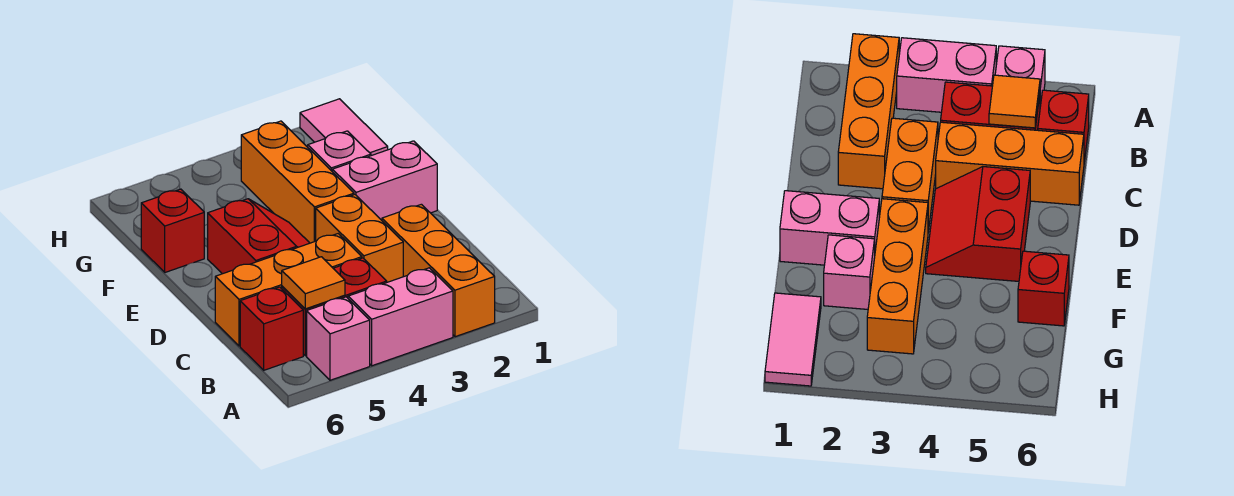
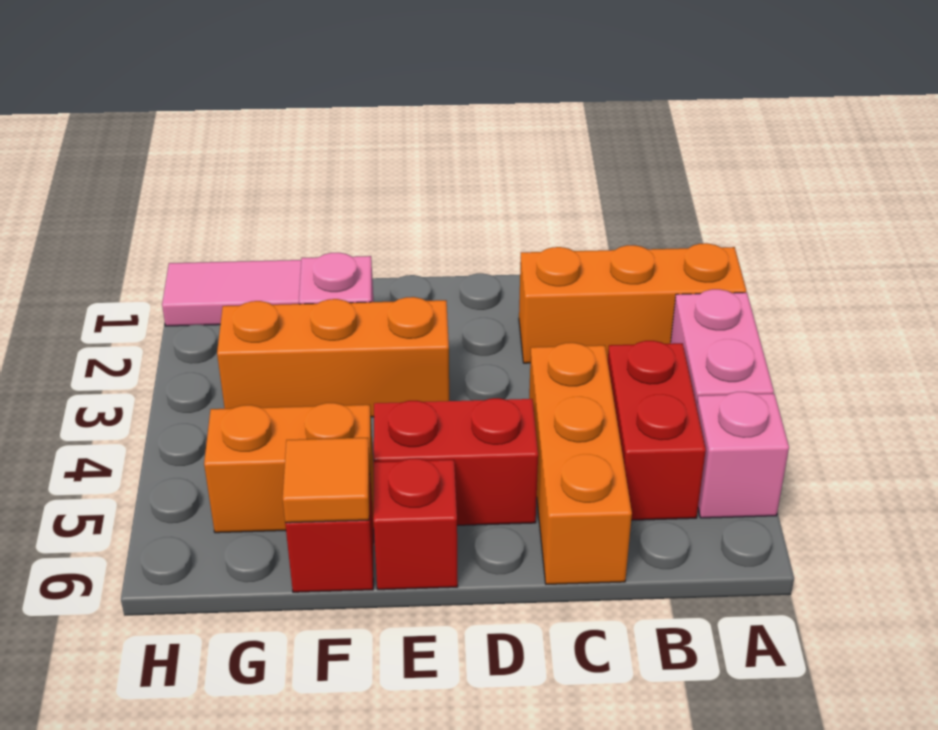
orange 1x1 tile [282,257,345,309] -> orange 1x1 tile moved to [283,438,370,523]
red 1x1 brick [240,287,303,370] -> red 1x1 brick moved to [373,459,458,590]
orange 1x2 brick [316,195,403,282] -> orange 1x2 brick moved to [204,403,374,533]
pink 1x2 brick [332,141,437,220] -> none

